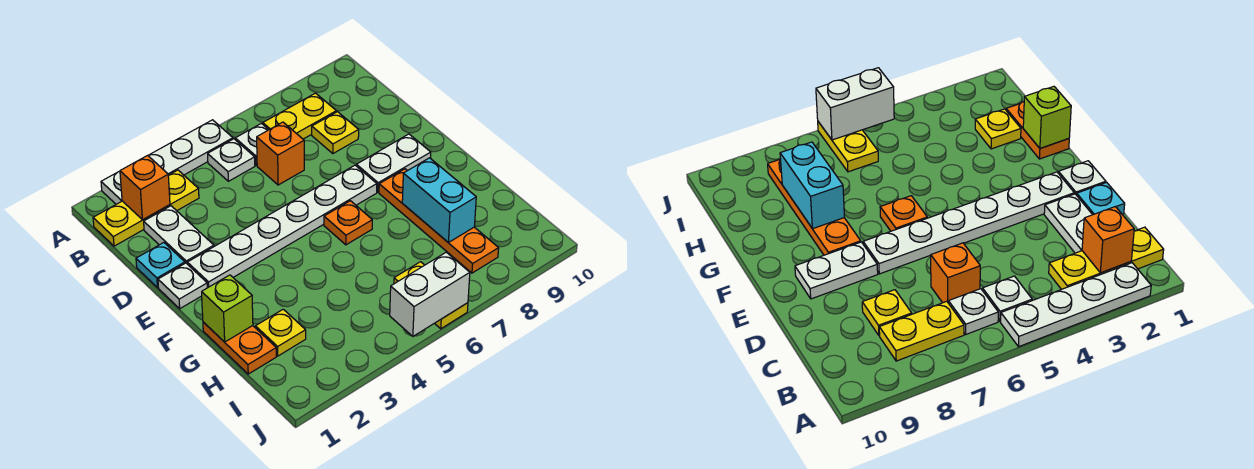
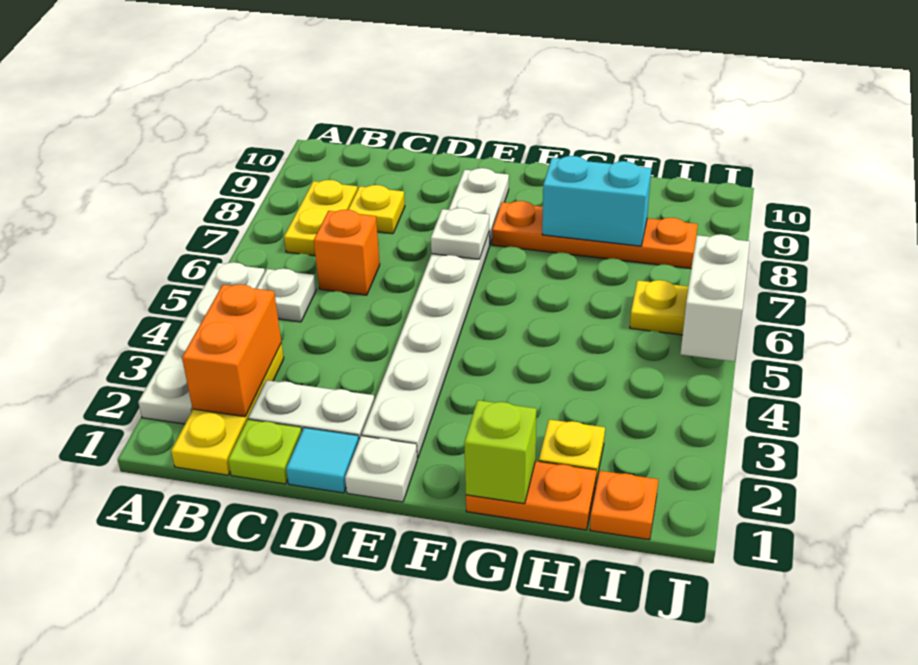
orange 1x1 brick [120,156,170,220] -> orange 1x2 brick [182,284,281,417]
white 1x1 plate [235,123,269,165] -> white 1x1 plate moved to [431,208,489,259]
none -> lime 1x1 plate [228,420,302,484]
cyan 1x1 plate [136,243,185,288] -> cyan 1x1 tile [286,428,359,493]
orange 1x1 plate [324,201,372,245] -> orange 1x1 plate moved to [590,471,658,540]

